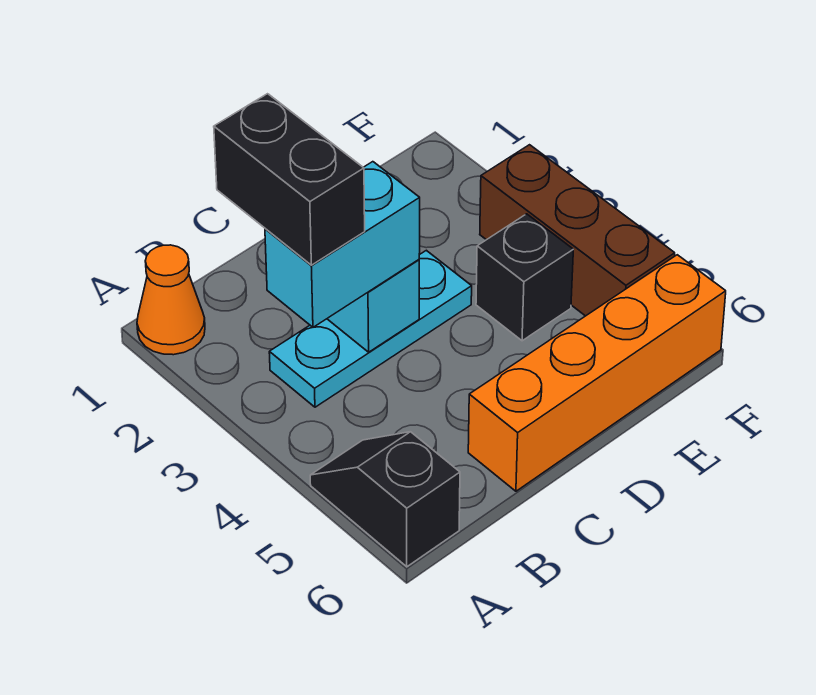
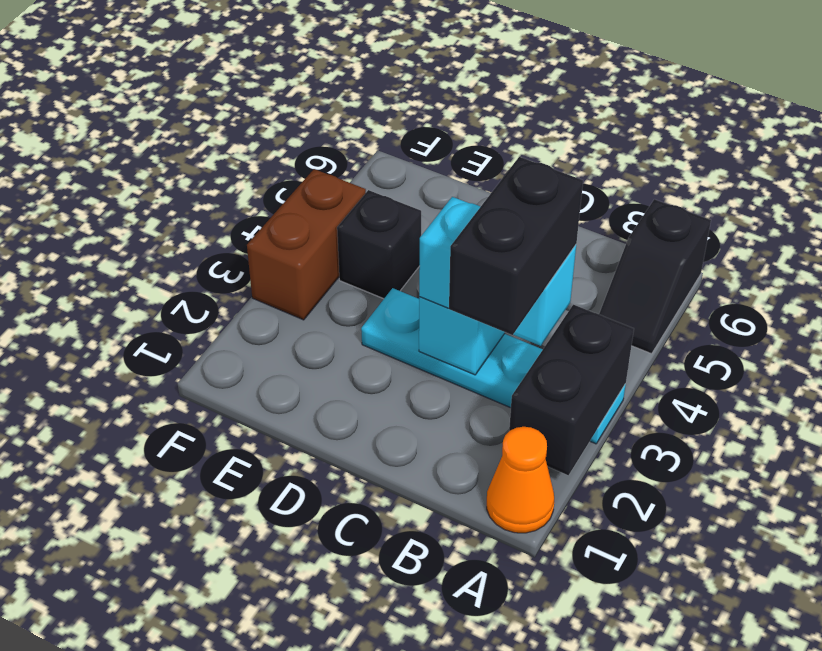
none -> black 1x2 brick [509,305,634,475]
cyan 1x3 plate [269,250,472,407] -> cyan 1x4 plate [361,288,626,444]
orange 1x4 brick [468,255,726,491] -> none
brown 1x3 brick [480,145,675,316] -> brown 1x2 brick [247,169,366,320]

